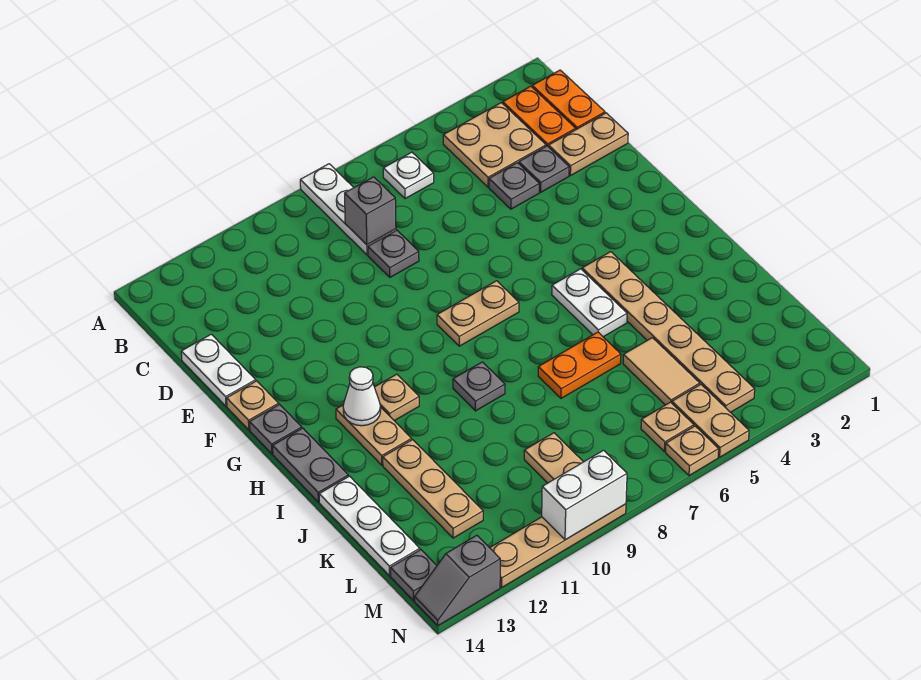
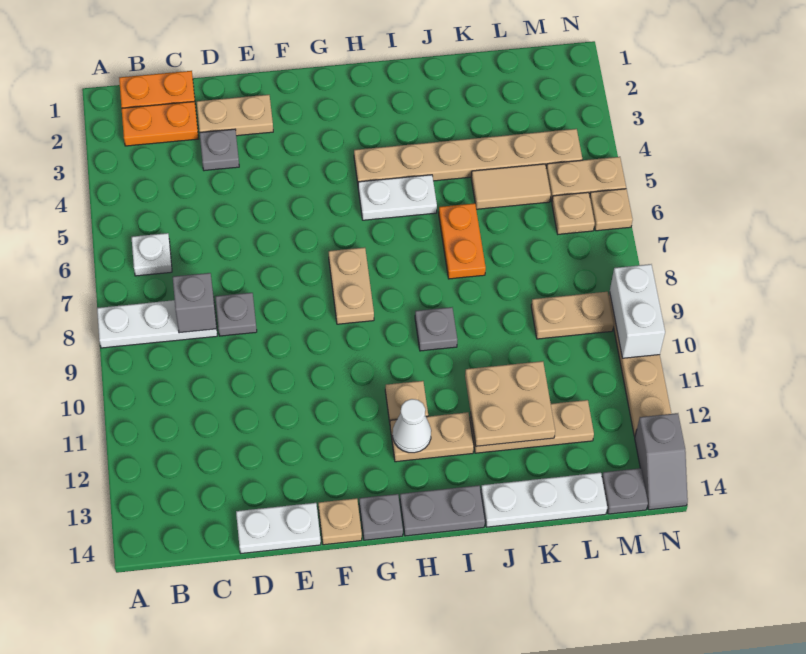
tan 2x2 plate [443,103,546,187] -> tan 2x2 plate moved to [465,361,555,446]
tan 1x2 plate [549,113,628,176] -> tan 1x2 plate turned to [197,95,273,136]
grey 1x1 plate [489,163,539,209] -> none

